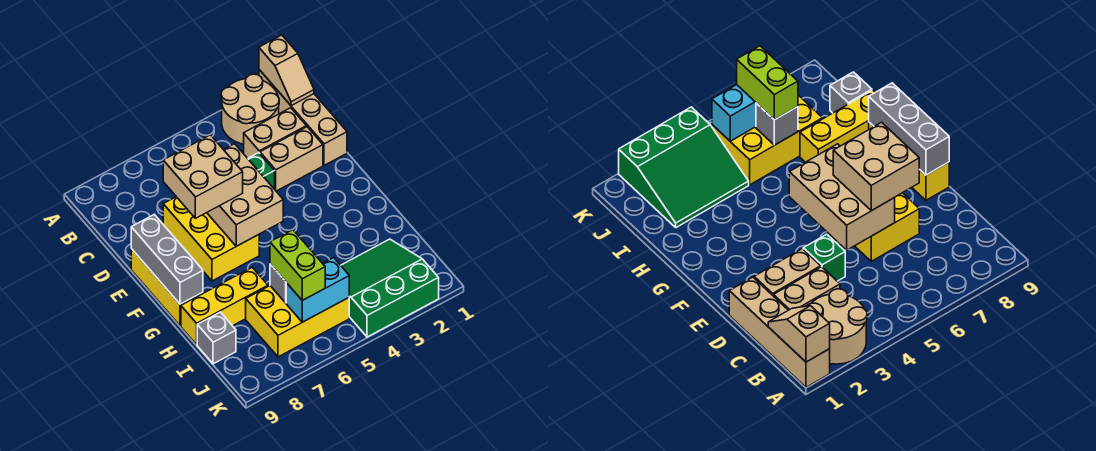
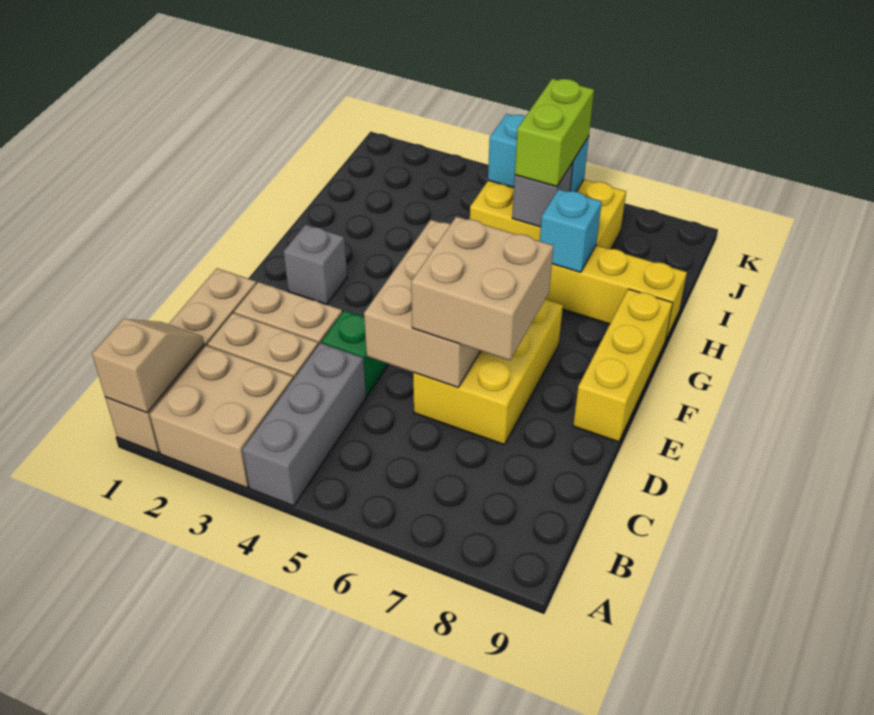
tan 2x2 round brick [221,74,279,144] -> tan 2x2 brick [150,346,293,488]
grey 1x3 brick [131,215,203,304] -> grey 1x3 brick moved to [242,343,366,506]
none -> cyan 1x1 brick [540,189,602,272]
green 3x3 slope [341,239,439,337] -> none
grey 1x1 brick [197,312,236,364] -> grey 1x1 brick moved to [284,225,347,304]

